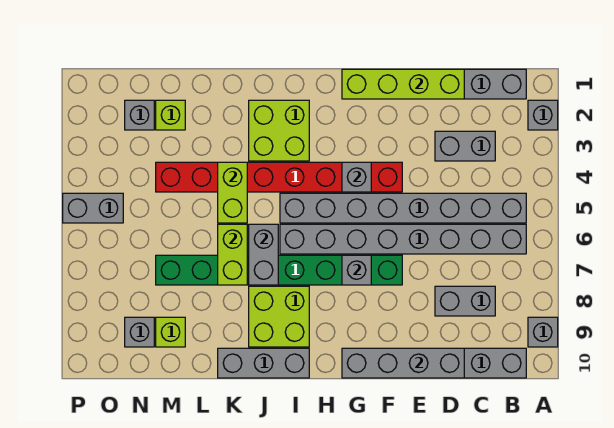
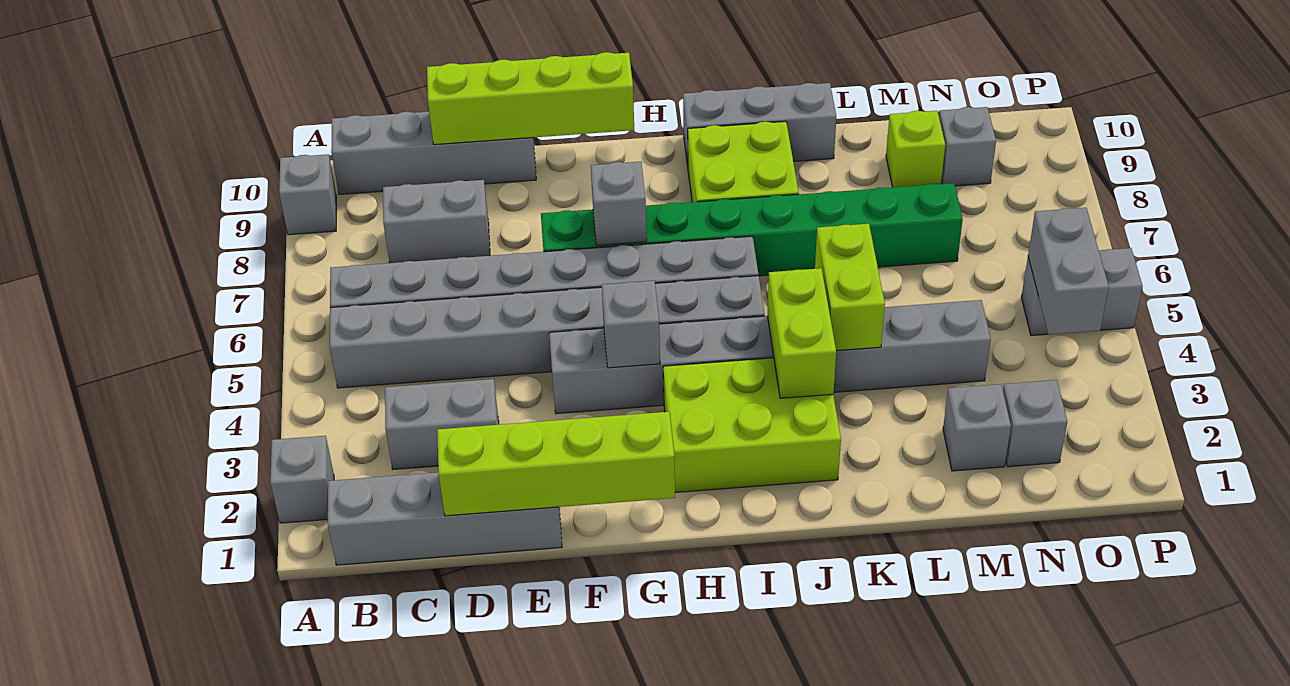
grey 1x4 brick [342,348,464,378] -> lime 1x4 brick [427,52,634,145]
red 1x8 brick [156,162,402,192] -> grey 1x8 brick [549,300,991,414]
lime 2x2 brick [249,100,309,161] -> lime 2x3 brick [663,358,841,492]
grey 1x2 brick [249,224,278,285] -> grey 1x2 brick moved to [1028,208,1109,335]
lime 1x2 brick [218,224,247,285] -> lime 1x2 brick moved to [767,268,836,398]
lime 1x1 brick [156,100,185,130] -> grey 1x1 brick [943,384,1011,471]

